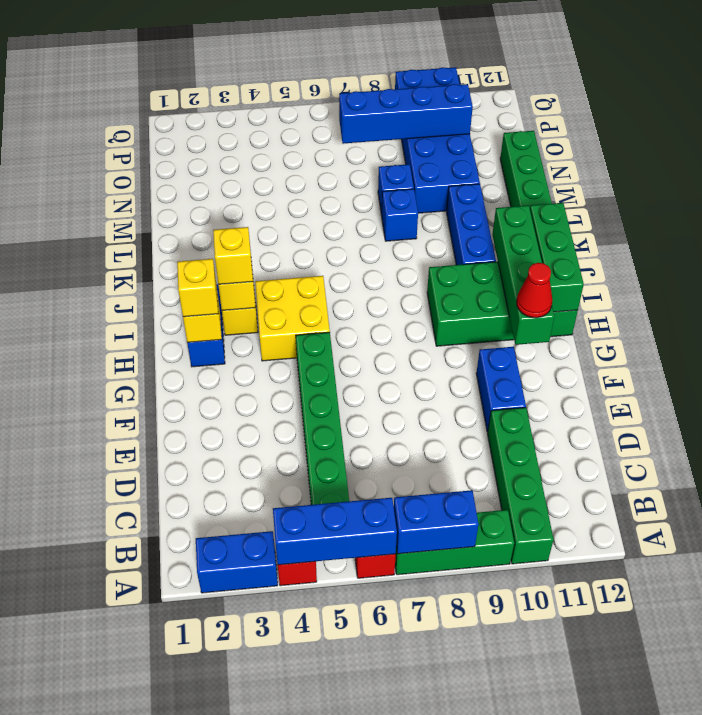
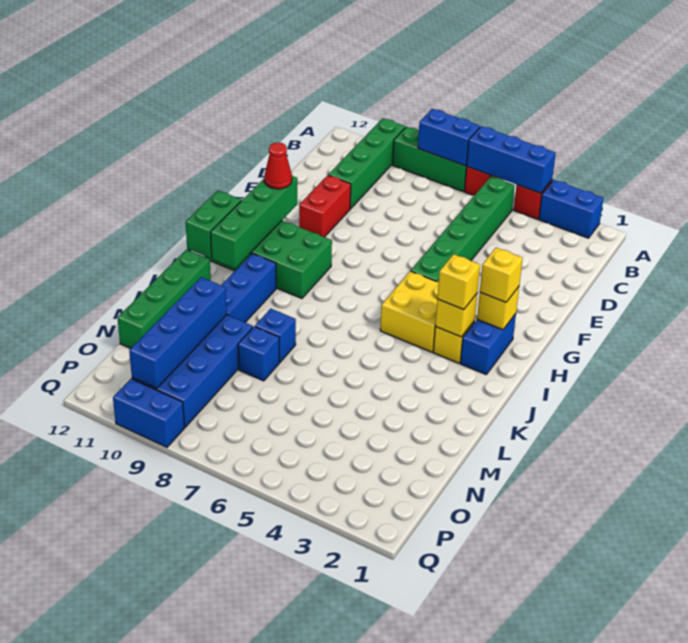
blue 1x2 brick [476,347,526,432] -> red 1x2 brick [299,175,351,237]
green 1x3 brick [530,203,584,312] -> green 1x2 brick [186,190,241,258]
blue 1x4 brick [339,84,473,144] -> blue 1x4 brick turned to [129,277,227,389]

